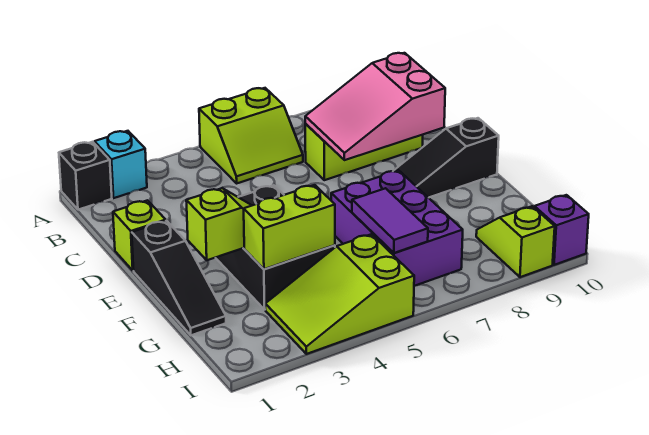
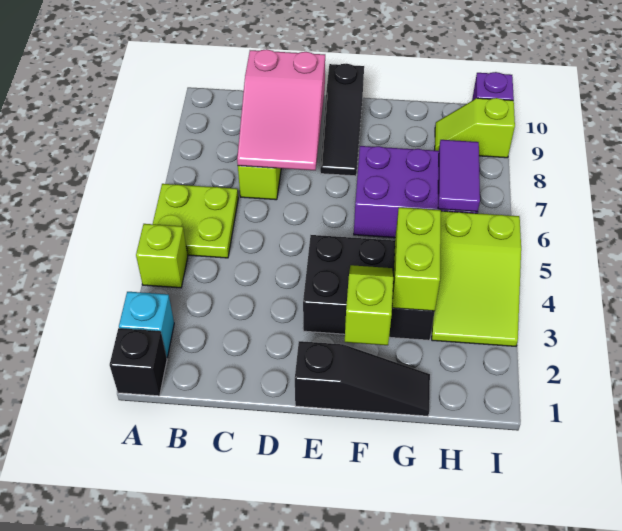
lime 2x2 slope [199,88,303,183] -> lime 2x2 plate [153,184,238,258]
lime 1x1 brick [113,200,166,271] -> lime 1x1 brick moved to [136,224,188,288]
purple 1x2 tile [352,188,428,253] -> purple 1x2 tile turned to [438,140,480,212]

